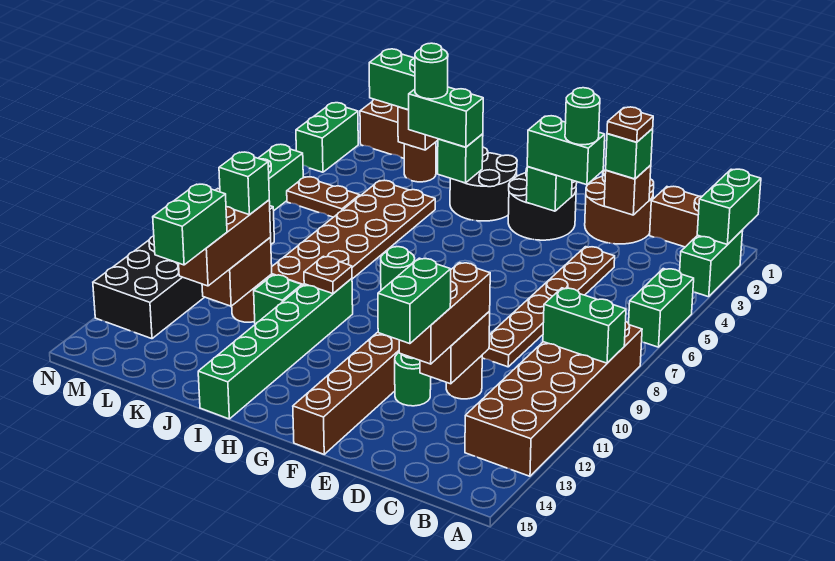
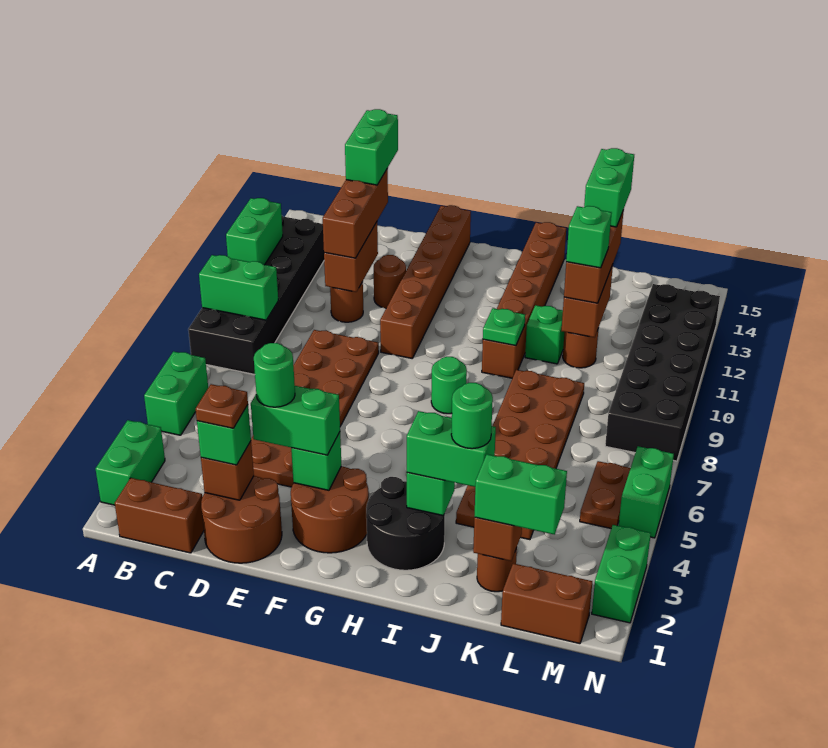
green 1x2 brick [697,169,761,245] -> green 1x2 brick moved to [226,198,283,265]
brown 2x6 brick [465,322,642,476] -> black 2x6 brick [188,216,324,374]
brown 1x6 plate [482,247,615,367] -> brown 2x6 plate [251,330,379,487]
green 1x1 round brick [395,353,431,406] -> brown 1x1 round brick [374,255,406,308]
black 2x2 round brick [508,169,577,240] -> brown 2x2 round brick [291,466,369,553]
green 1x6 brick [198,278,353,419] -> brown 1x6 brick [482,222,566,378]
brown 1x1 plate [304,256,352,294] -> green 1x1 plate [483,308,525,346]
brown 1x2 plate [287,177,360,217] -> brown 1x2 plate turned to [580,461,630,528]

